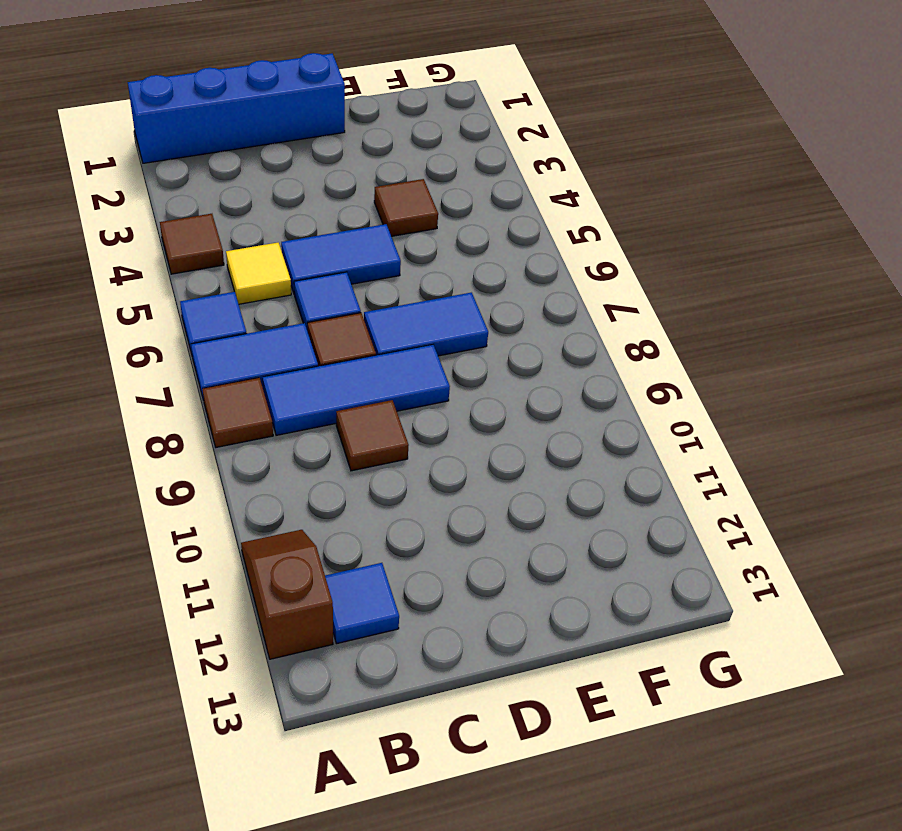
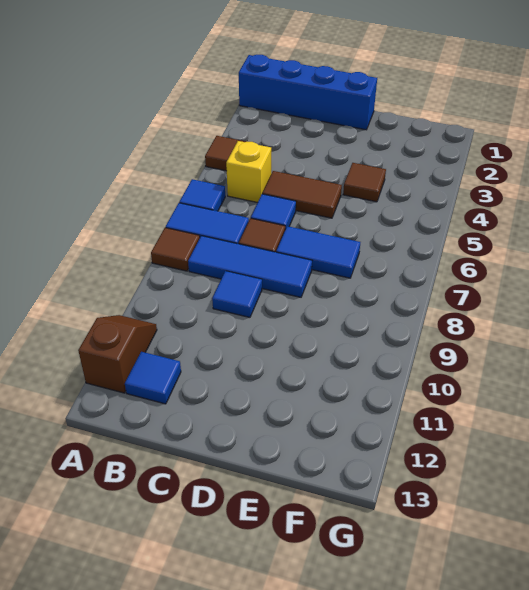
yellow 1x1 tile [226,243,291,304] -> yellow 1x1 brick [226,141,271,203]
blue 1x2 tile [281,224,401,294] -> brown 1x2 tile [262,171,342,218]
brown 1x1 tile [336,400,409,471] -> blue 1x1 tile [212,271,262,317]

